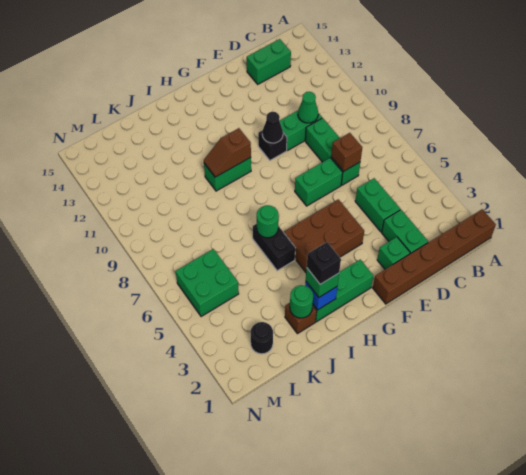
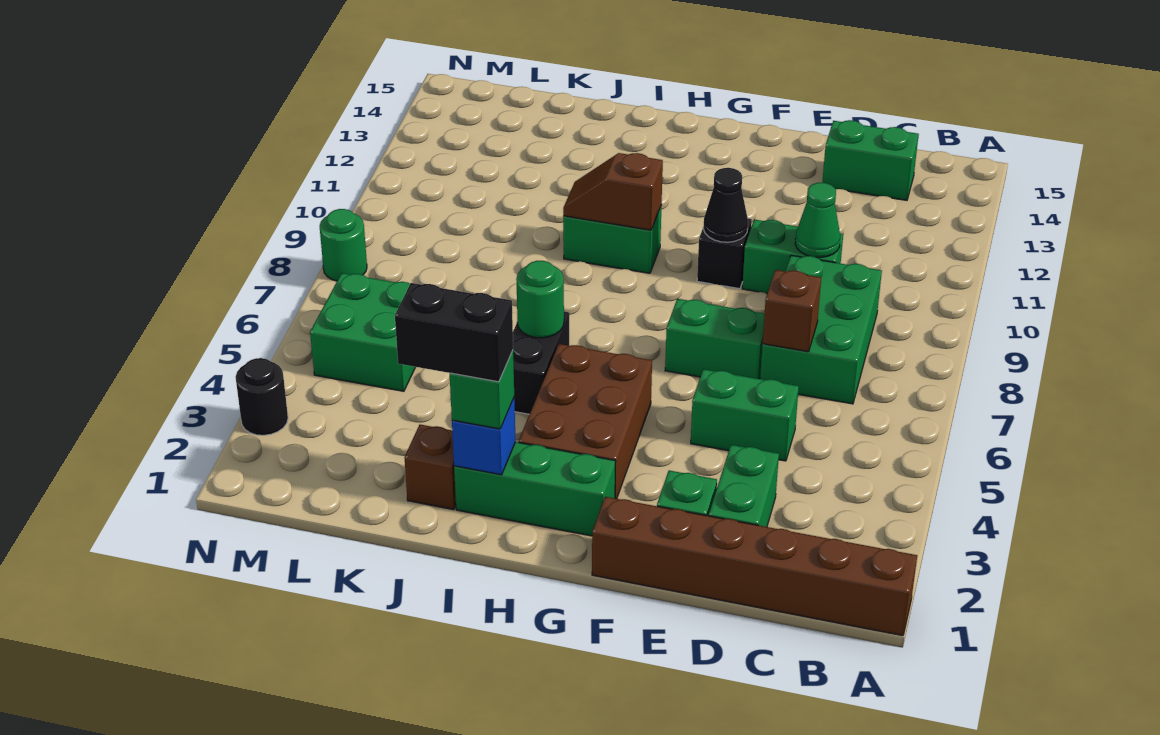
green 1x2 brick [355,178,400,232] -> green 1x2 brick turned to [691,369,799,461]
green 1x3 brick [305,118,360,185] -> green 2x3 brick [760,255,882,404]
brown 2x3 brick [284,199,364,272] -> brown 2x3 brick turned to [519,344,652,499]
black 1x1 brick [307,242,341,284] -> black 1x2 brick [395,283,513,382]
green 1x1 round brick [290,285,313,318] -> green 1x1 round brick moved to [320,209,367,281]
black 1x1 round brick [250,322,273,354] -> black 1x1 round brick moved to [236,358,288,435]

